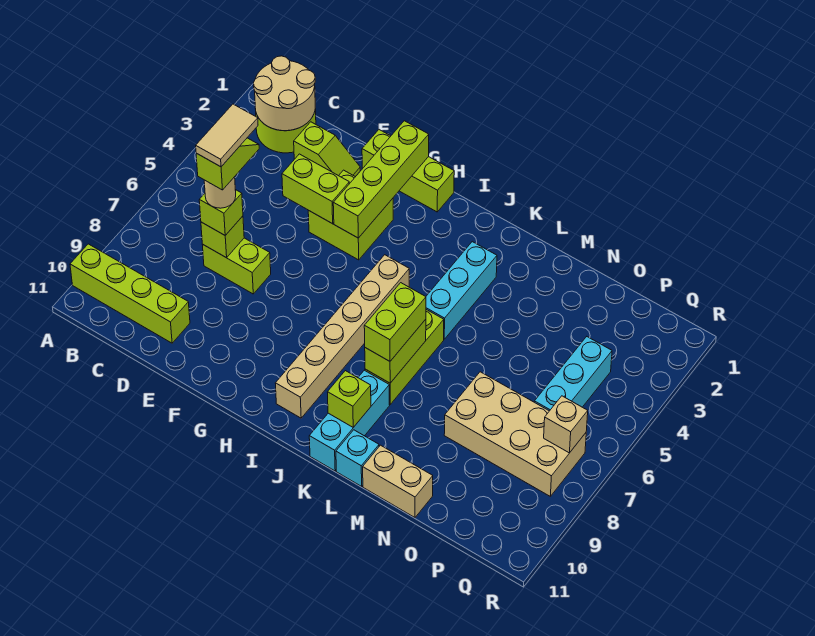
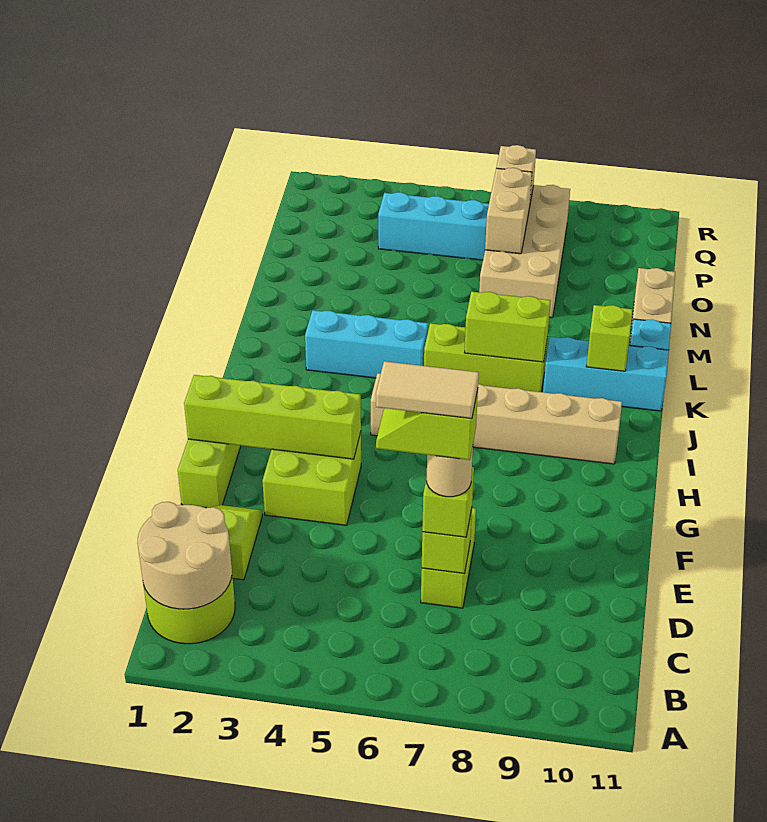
lime 1x4 brick [70,244,190,343] -> none
lime 1x2 brick [282,154,349,224] -> none
lime 1x2 brick [364,283,426,361] -> none
none -> tan 1x2 brick [485,168,532,254]

